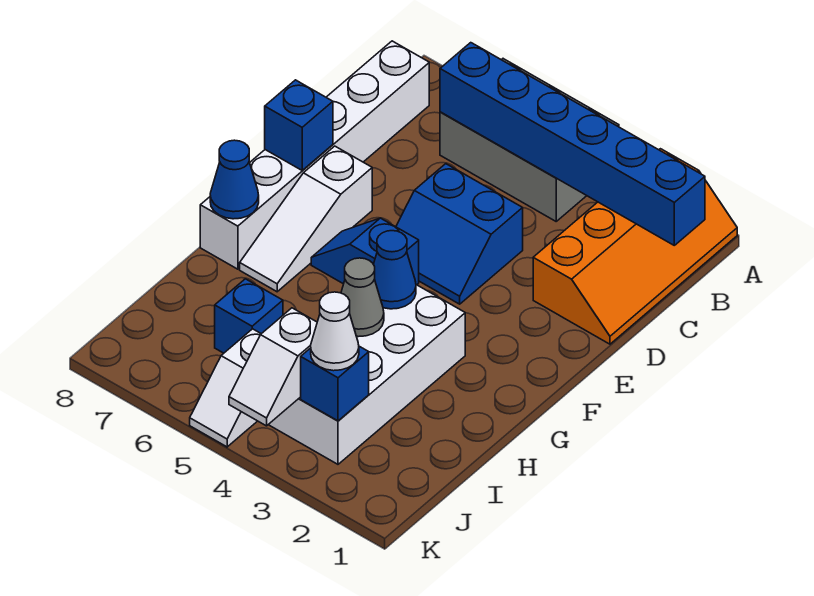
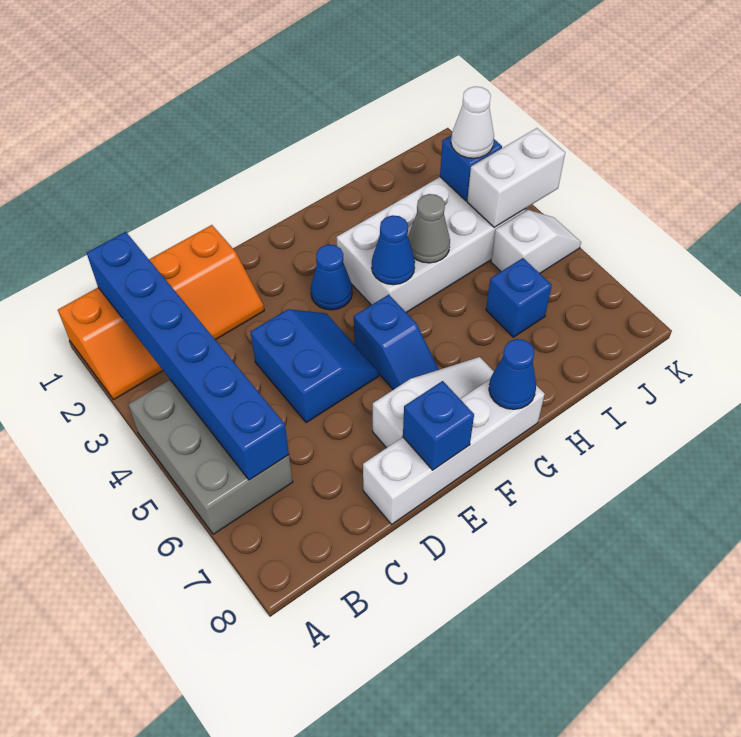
orange 2x4 slope [533,149,737,344] -> orange 2x4 slope turned to [58,225,264,400]
white 1x6 brick [200,41,429,269] -> white 1x4 brick [363,379,545,524]
none -> blue 1x1 cone [311,245,352,310]
white 1x2 slope [229,308,317,426] -> white 1x2 brick [467,128,565,227]

